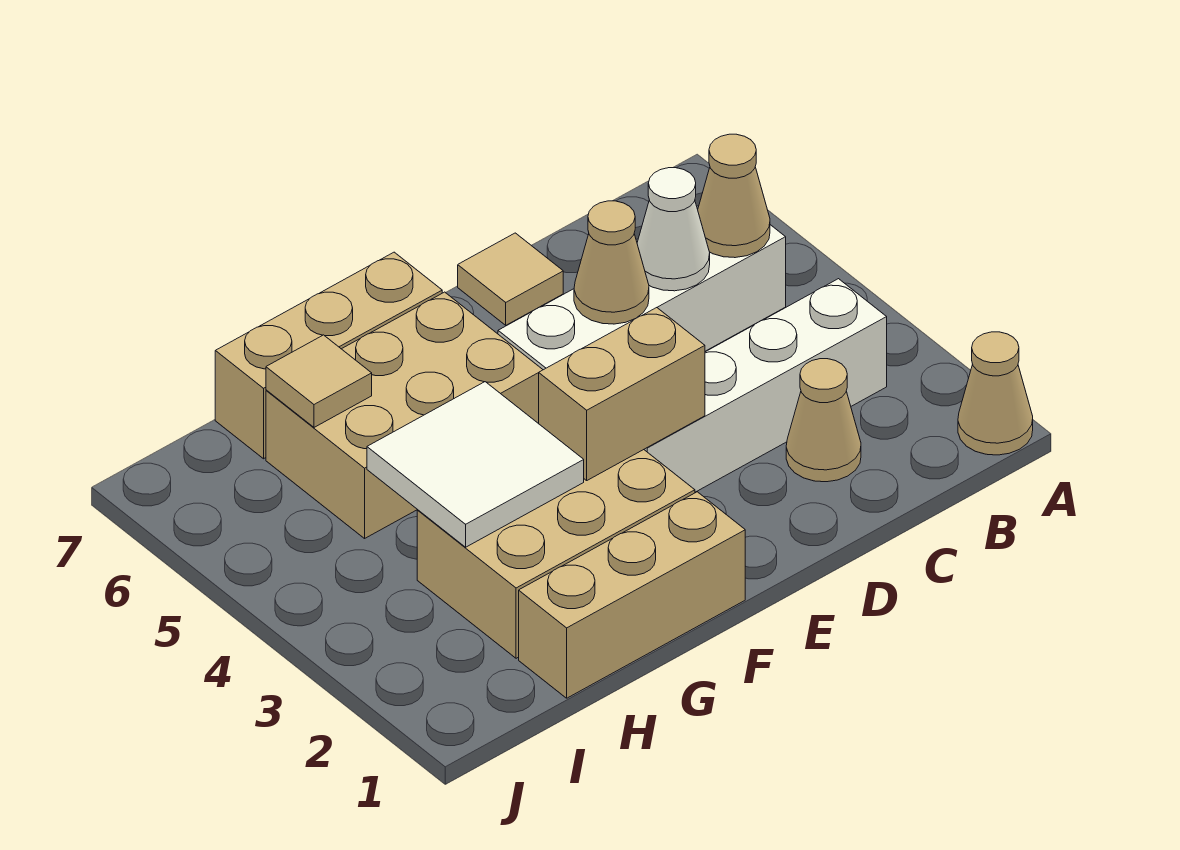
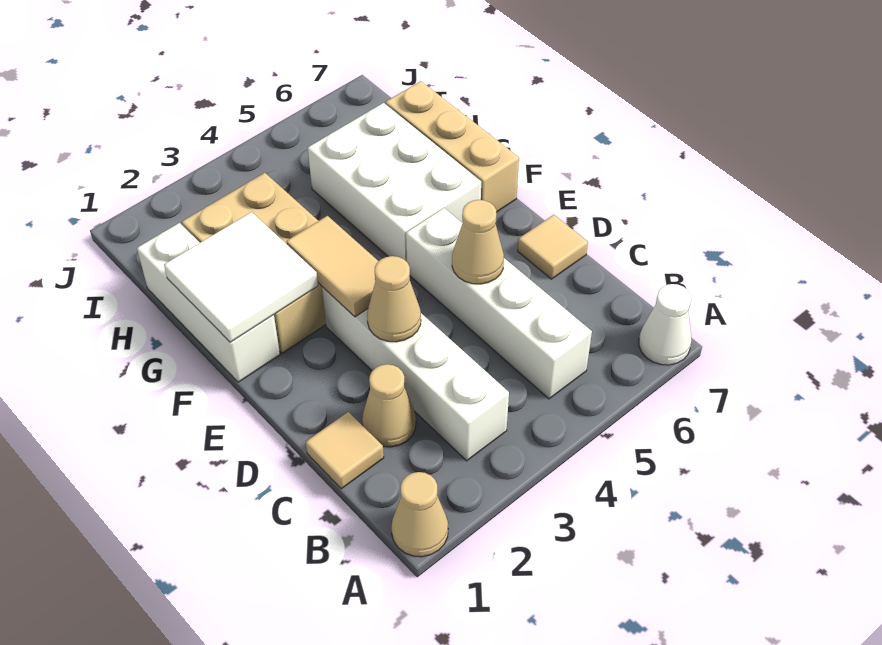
tan 1x1 cone [698,134,770,258] -> tan 1x1 cone moved to [367,256,421,342]
white 1x1 cone [637,168,710,291] -> white 1x1 cone moved to [639,284,691,365]
tan 1x2 brick [539,308,705,480] -> tan 1x2 tile [286,216,378,317]
tan 1x3 brick [519,492,745,698] -> white 1x3 brick [137,223,280,382]
tan 2x3 brick [266,292,543,538] -> white 2x3 brick [308,103,481,262]
white 2x2 tile [367,382,584,547] -> white 2x2 tile moved to [164,212,318,342]
tan 1x1 tile [266,335,372,427] -> tan 1x1 tile moved to [306,412,384,489]

